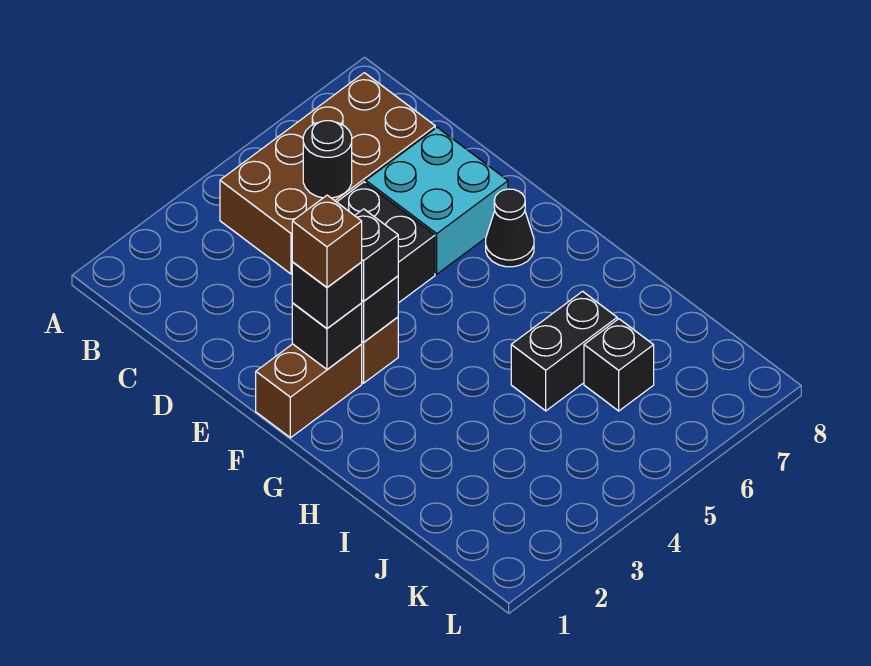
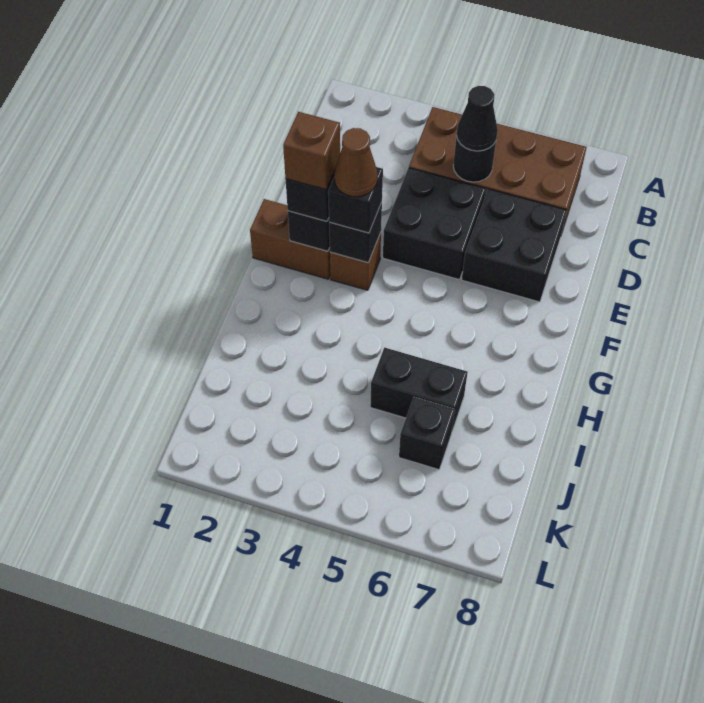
cyan 2x2 brick [366,127,508,274] -> black 2x2 brick [462,189,567,302]
none -> brown 1x1 cone [334,128,378,197]
black 1x1 cone [486,189,534,267] -> black 1x1 cone moved to [456,86,498,151]

